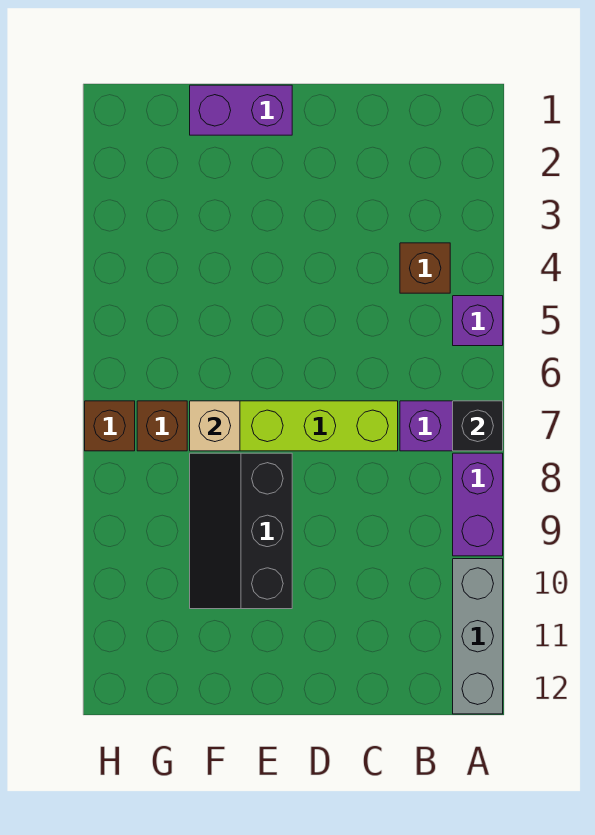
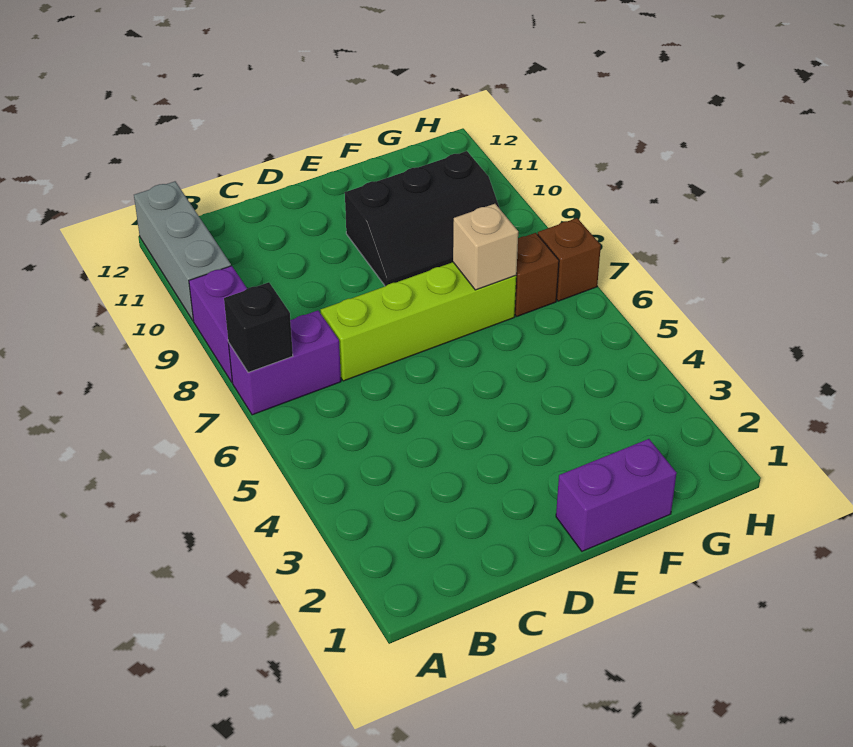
purple 1x1 brick [453,296,503,346] -> none
brown 1x1 brick [400,243,450,293] -> none
black 2x3 slope [190,453,292,609] -> black 2x3 slope turned to [345,151,500,286]

